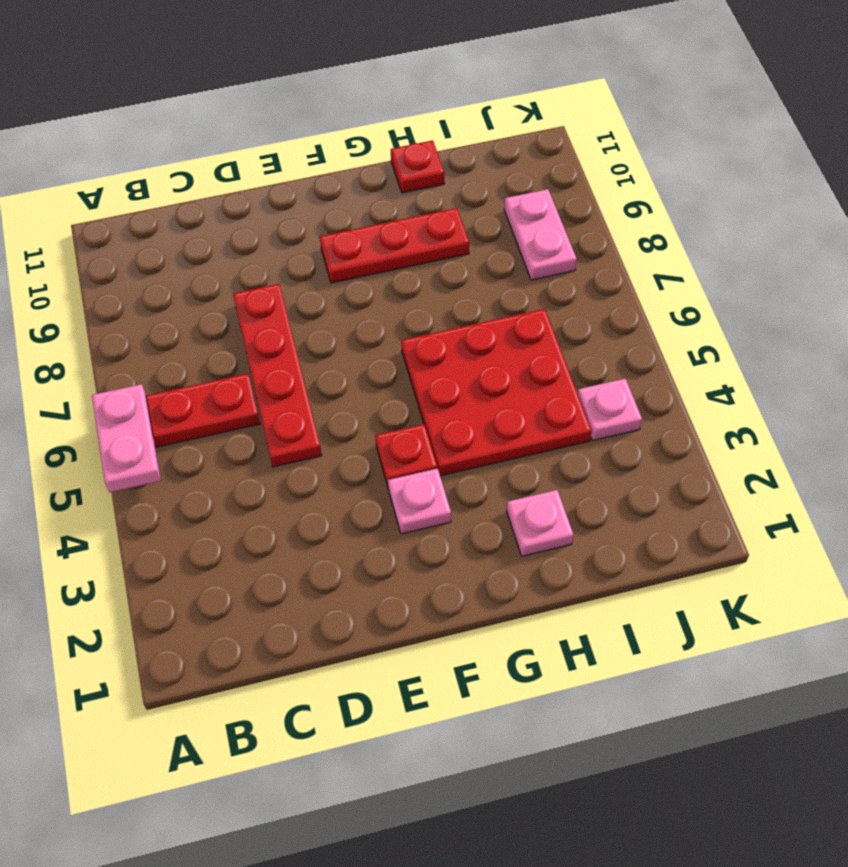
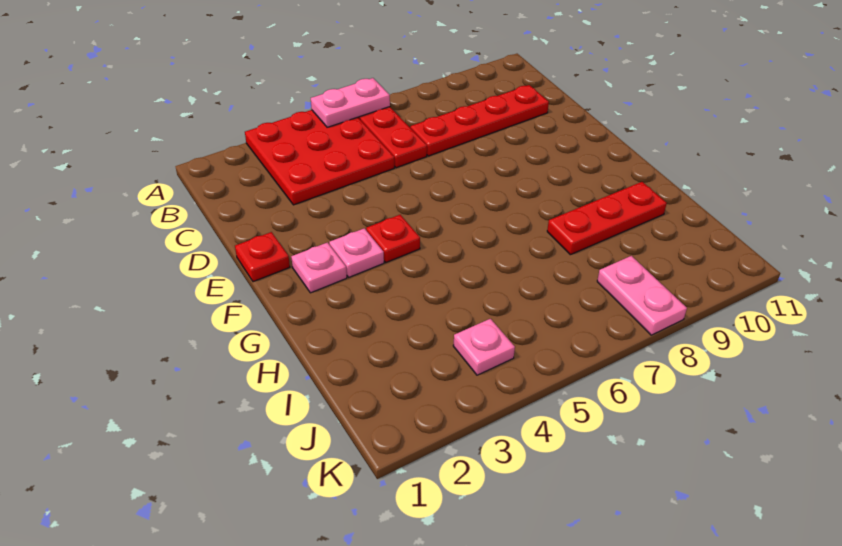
red 1x4 plate [233,284,322,467] -> red 1x4 plate moved to [410,85,549,156]
red 1x3 plate [320,208,469,283] -> red 1x3 plate turned to [547,182,667,255]
red 3x3 plate [401,309,592,476] -> red 3x3 plate moved to [245,110,394,205]
pink 1x1 plate [507,490,573,556] -> pink 1x1 plate moved to [291,242,347,293]
red 1x1 plate [391,140,444,193] -> red 1x1 plate moved to [235,232,290,282]
pink 1x2 plate [504,189,577,280] -> pink 1x2 plate turned to [597,256,687,335]

